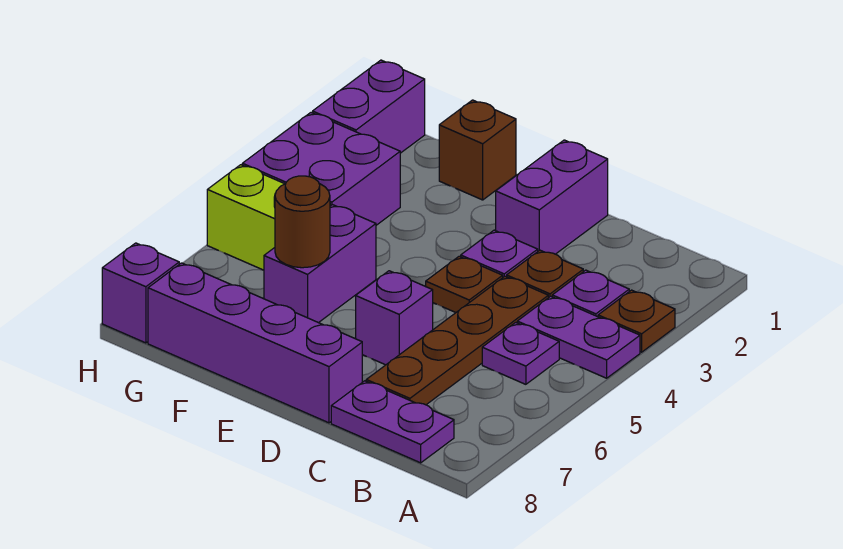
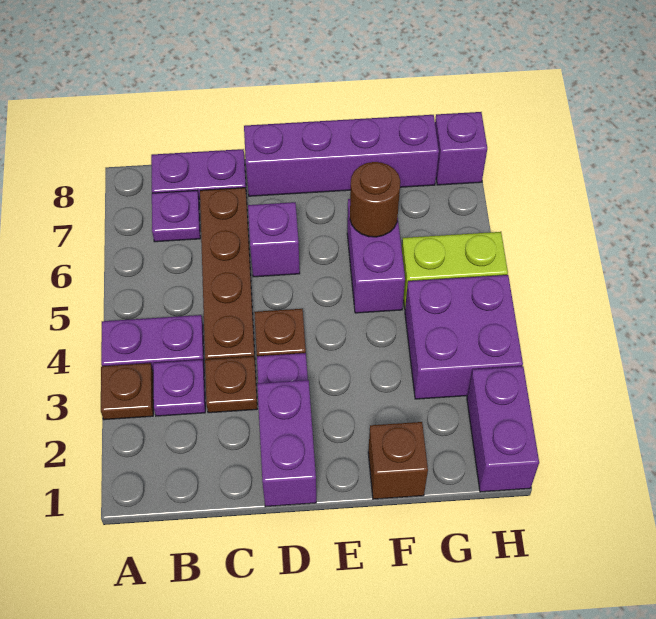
purple 1x1 plate [482,322,559,384] -> purple 1x1 plate moved to [152,191,200,242]

